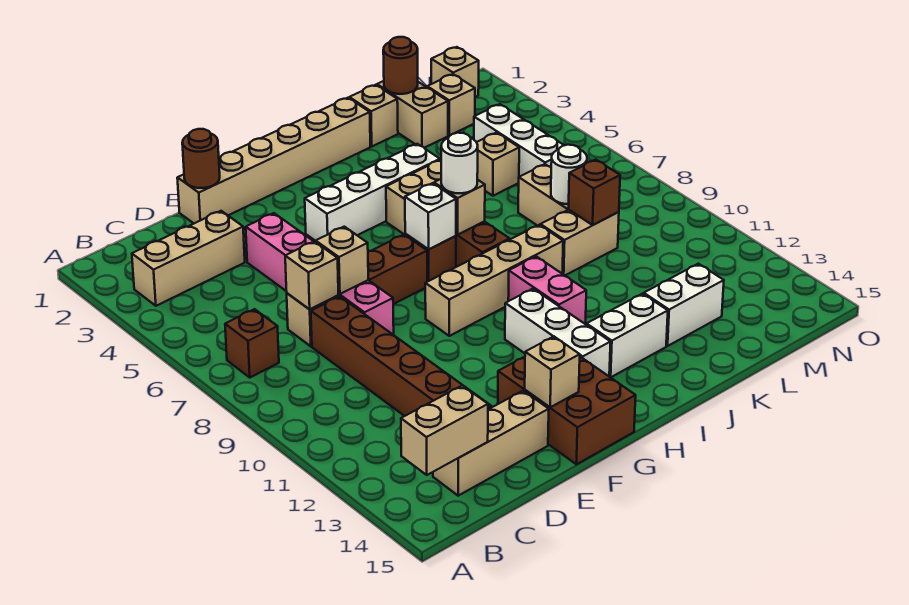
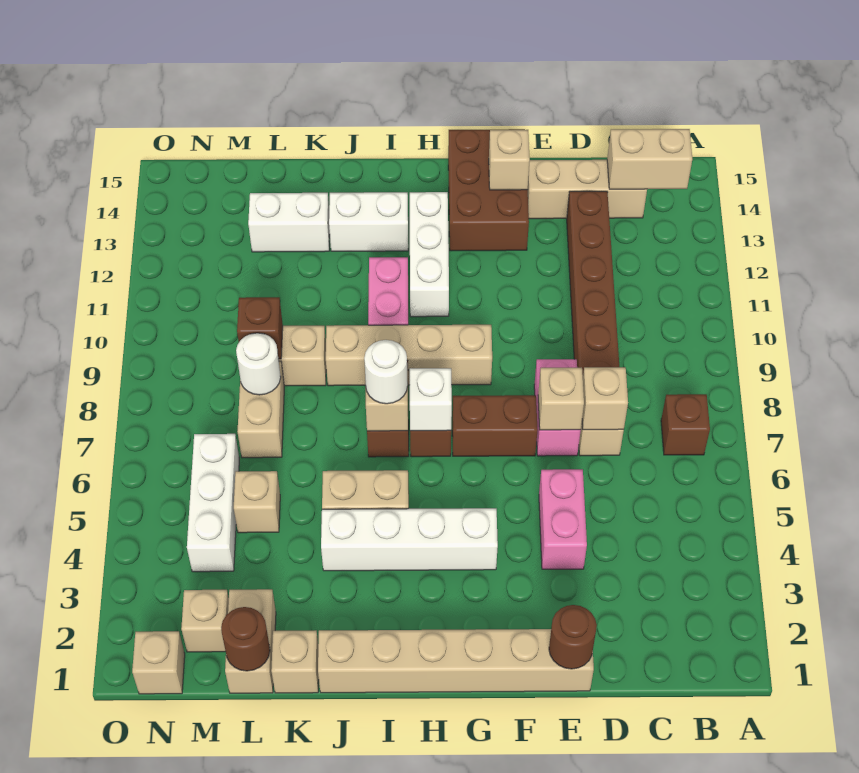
tan 1x3 brick [132,211,245,306] -> none

